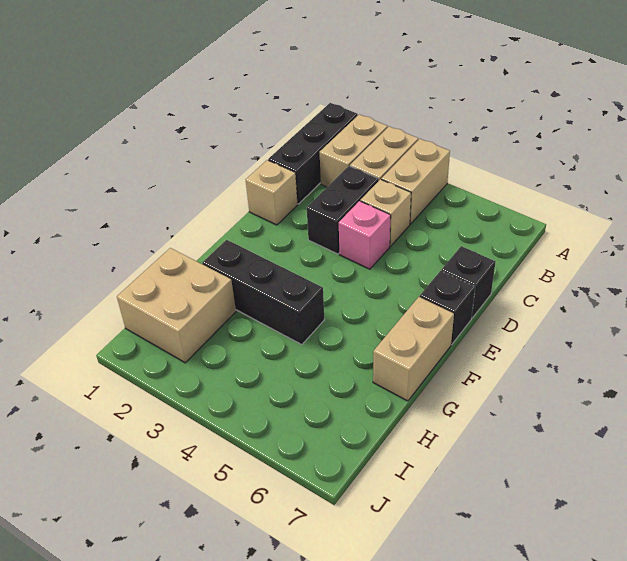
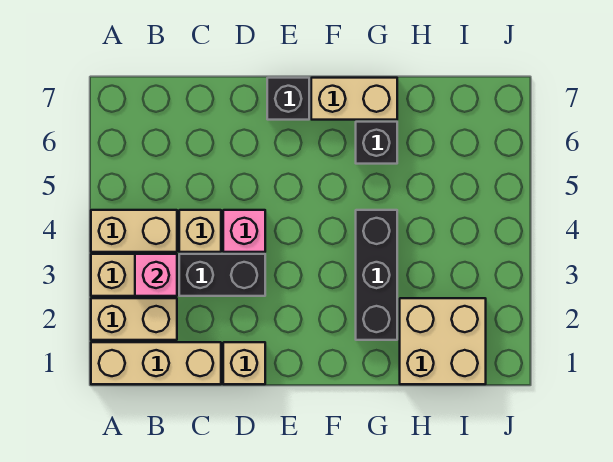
black 1x3 brick [268,103,358,204] -> tan 1x3 brick [91,342,221,384]
none -> pink 1x1 brick [135,254,177,296]
black 1x1 brick [441,246,496,318] -> black 1x1 brick moved to [356,122,397,164]

